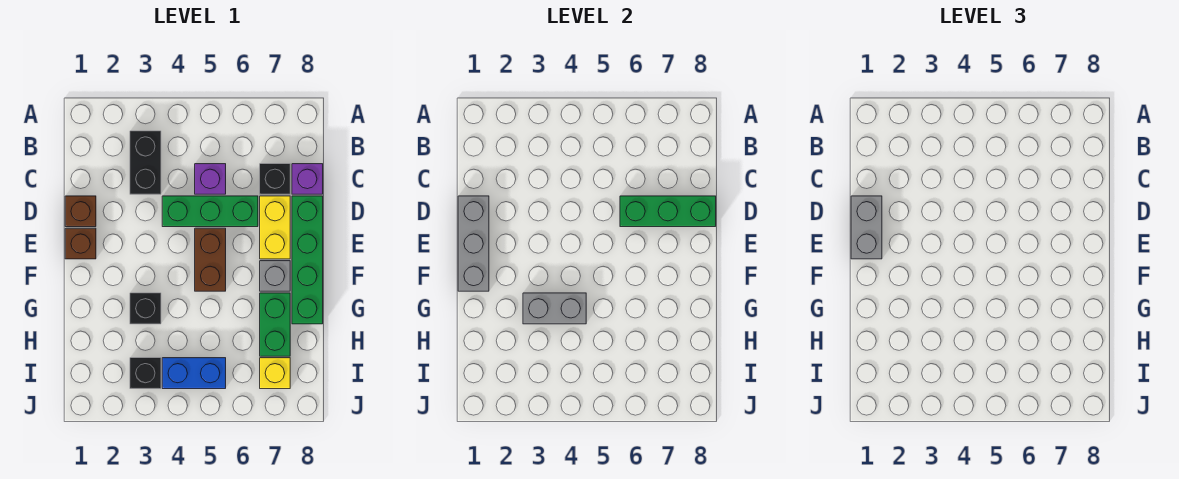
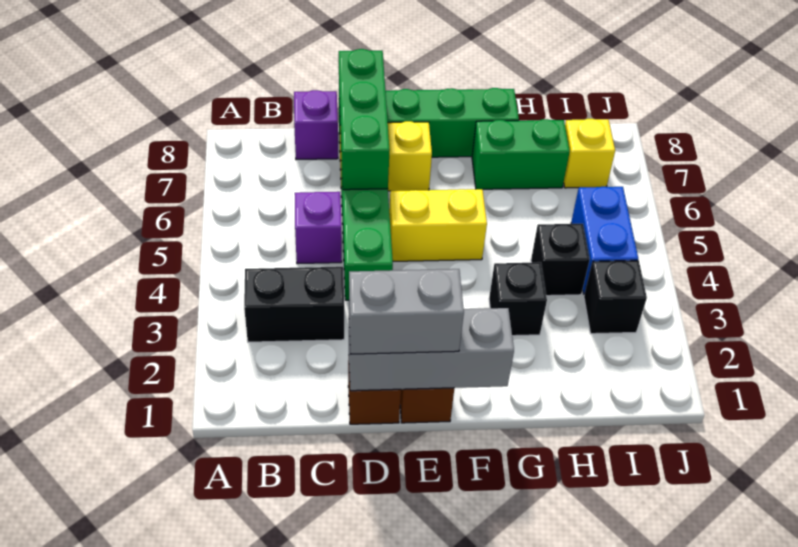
black 1x1 brick [260,164,290,194] -> black 1x1 brick moved to [531,224,590,296]
brown 1x2 brick [195,228,226,291] -> yellow 1x2 brick [389,189,487,261]
grey 1x1 brick [260,261,290,291] -> none
grey 1x2 brick [523,293,586,324] -> none

